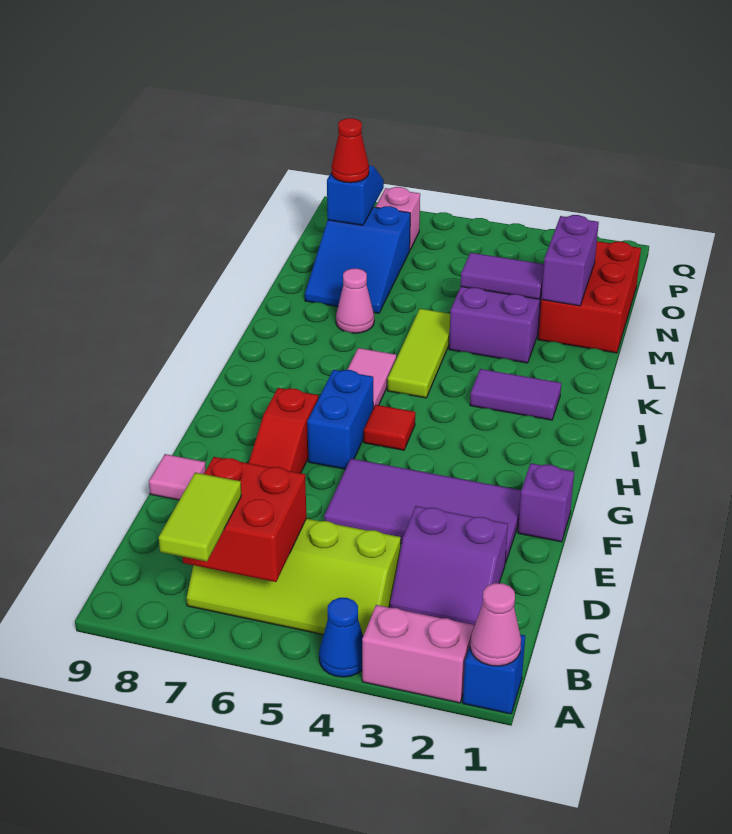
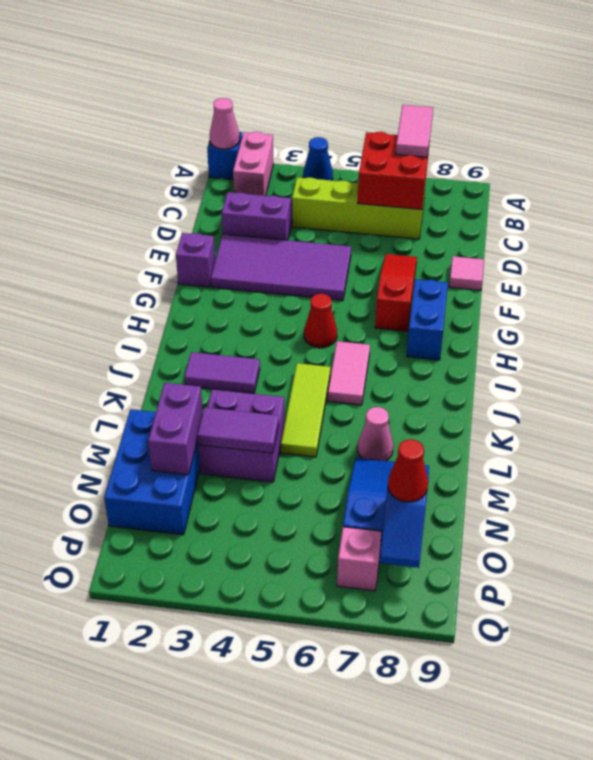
pink 1x2 brick [362,605,474,703] -> pink 1x2 brick turned to [233,132,273,196]
lime 1x2 tile [159,473,241,562] -> pink 1x2 tile [396,105,433,157]
blue 1x2 brick [307,370,373,469] -> blue 1x2 brick moved to [407,279,448,360]
red 1x1 tile [364,405,415,450] -> red 1x1 cone [304,294,337,348]
red 2x3 brick [538,241,641,353] -> blue 2x3 brick [104,409,200,535]

